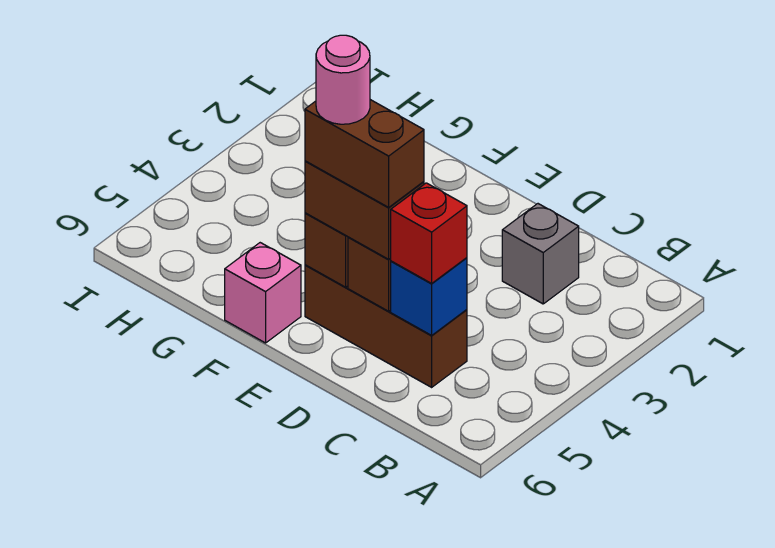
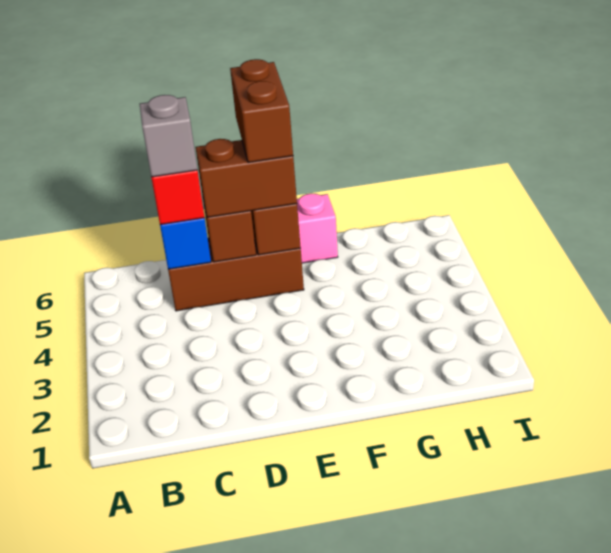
grey 1x1 brick [502,204,579,304] -> grey 1x1 brick moved to [140,95,197,177]
brown 1x2 brick [305,100,424,207] -> brown 1x2 brick turned to [230,59,293,163]
pink 1x1 round brick [316,35,370,124] -> none

